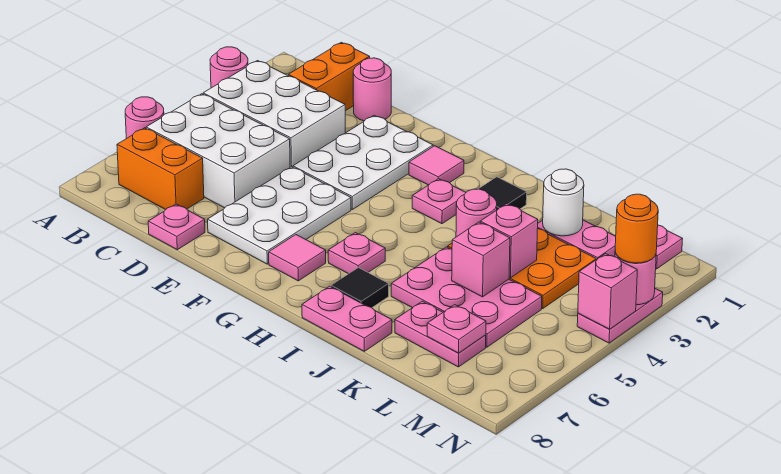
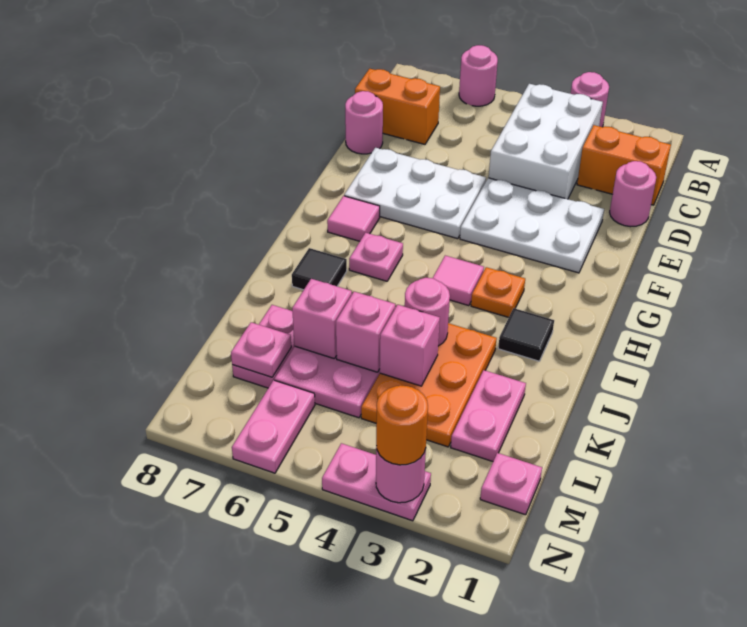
white 2x3 brick [146,94,290,208] -> none
orange 1x2 brick [117,128,204,210] -> orange 1x2 brick turned to [355,69,440,144]
pink 1x1 plate [148,204,205,250] -> pink 1x1 round brick [345,91,383,154]
pink 1x1 tile [409,146,464,185] -> pink 1x1 tile moved to [433,256,484,306]
pink 1x1 plate [412,179,466,224] -> orange 1x1 plate [471,267,525,317]
pink 1x2 plate [302,286,392,351] -> pink 1x2 plate moved to [232,380,315,473]
white 1x1 round brick [543,169,584,236] -> none
pink 1x1 brick [578,254,637,329] -> pink 1x1 brick moved to [292,279,352,359]

